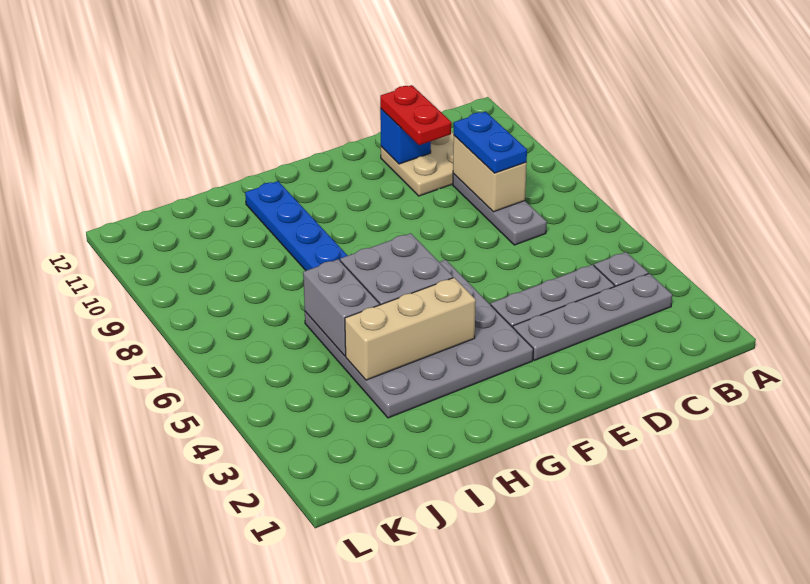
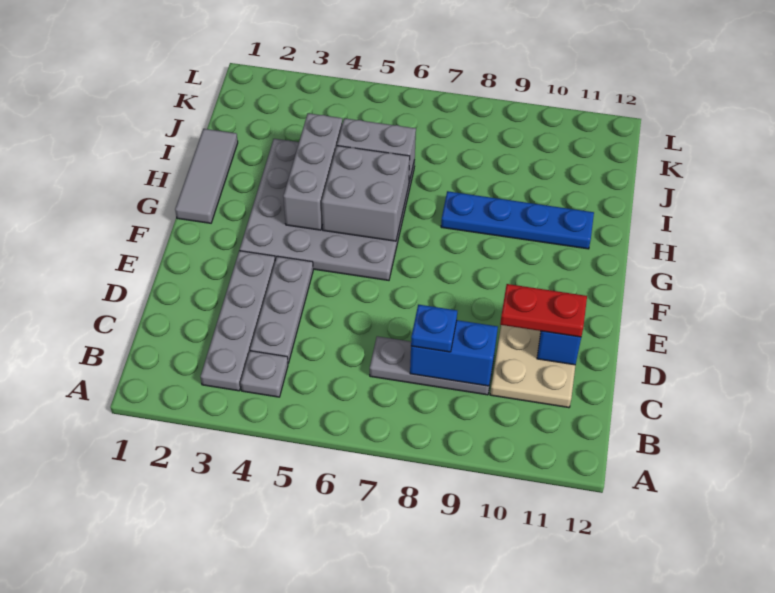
tan 1x2 brick [453,136,527,212] -> blue 1x2 brick [410,320,498,386]
blue 1x2 plate [454,112,527,173] -> blue 1x1 plate [411,305,457,352]
none -> grey 1x3 tile [175,129,238,223]
tan 1x3 brick [345,278,476,380] -> grey 1x3 brick [283,113,342,230]

